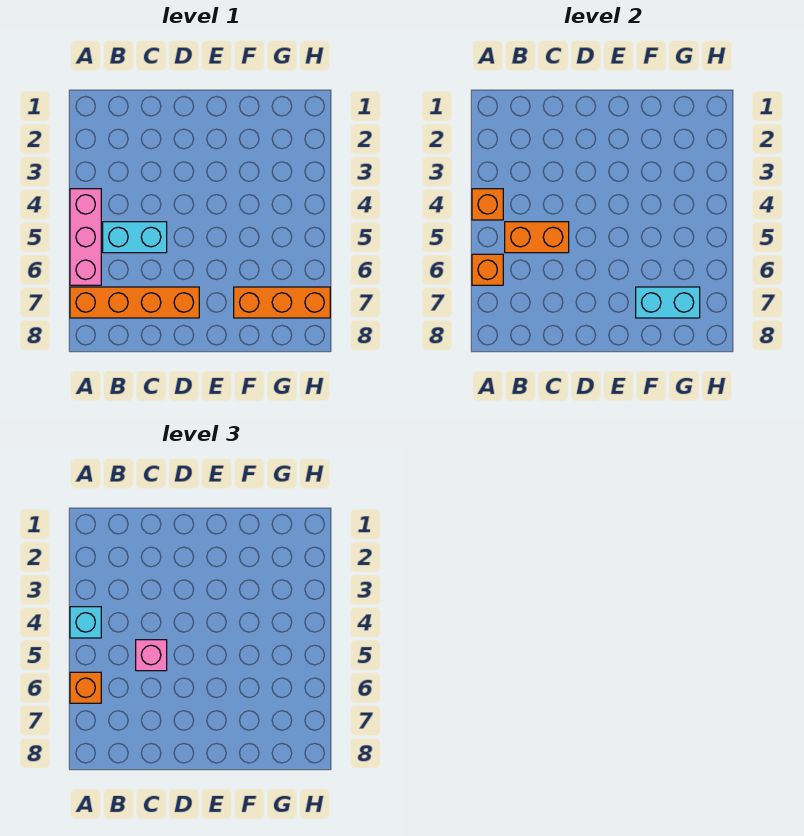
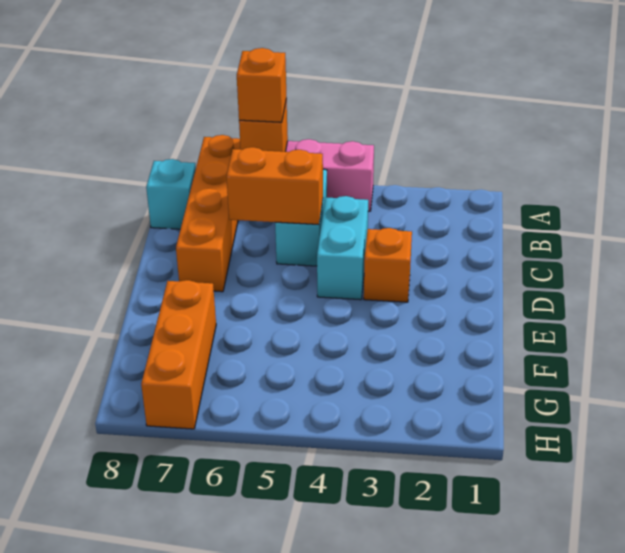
orange 1x1 brick [472,189,503,220] -> orange 1x1 brick moved to [364,228,412,302]
cyan 1x1 brick [70,607,101,638] -> cyan 1x1 brick moved to [146,159,196,229]
orange 1x2 brick [505,222,569,253] -> orange 1x2 brick turned to [226,147,323,224]
pink 1x1 brick [136,640,167,671] -> none
cyan 1x2 brick [636,287,700,318] -> cyan 1x2 brick moved to [317,196,368,300]

